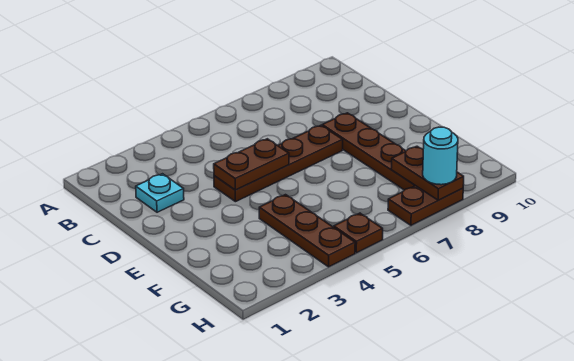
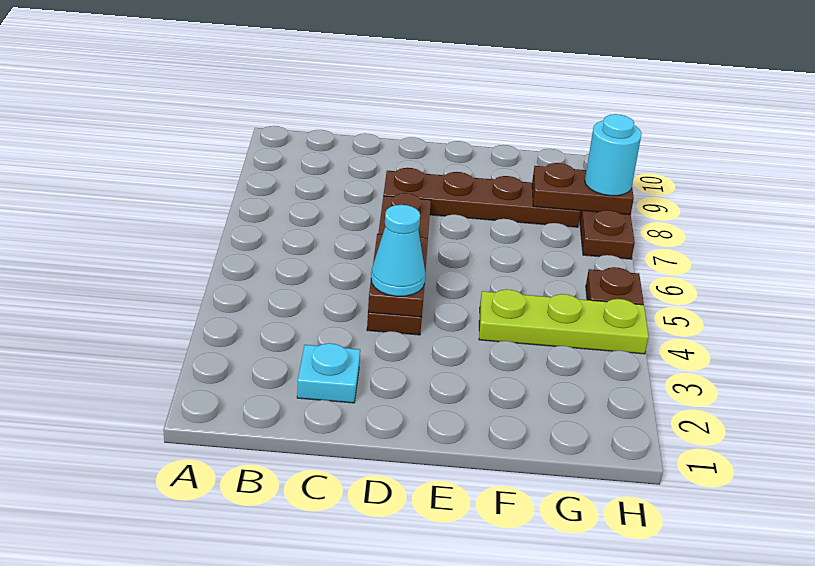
none -> cyan 1x1 cone [371,205,425,296]
brown 1x3 plate [259,195,355,267] -> lime 1x3 plate [479,289,649,354]

